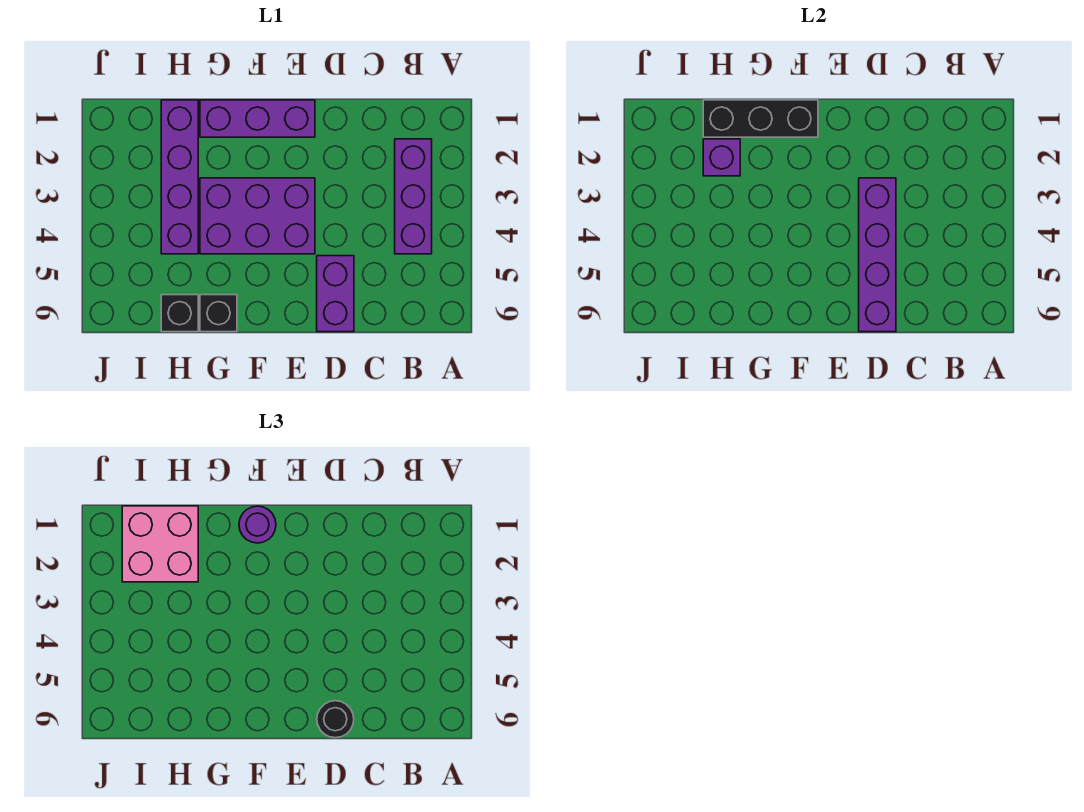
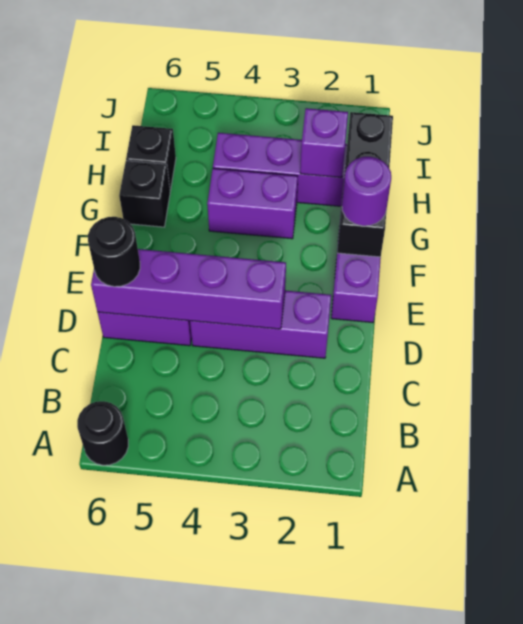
none -> black 1x1 round brick [77,401,128,465]
purple 1x3 brick [395,139,432,254] -> purple 1x3 brick moved to [190,291,331,358]
purple 2x3 brick [200,178,315,254] -> purple 1x2 brick [207,168,298,239]
pink 2x2 brick [122,506,198,582] -> none

